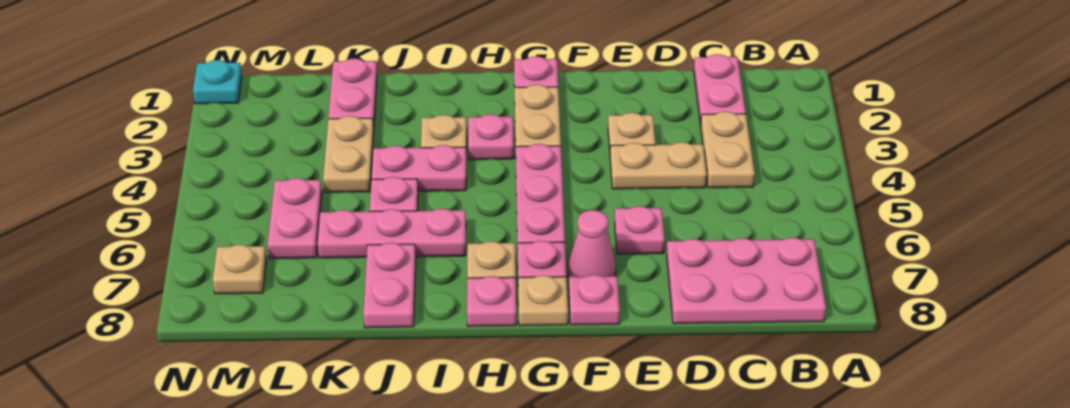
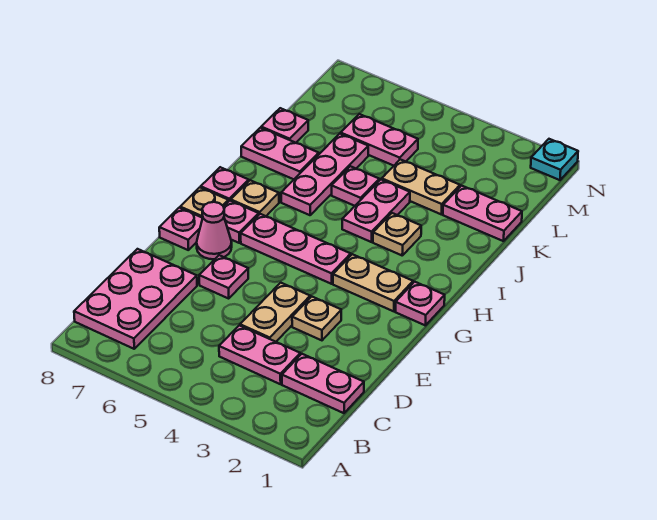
tan 1x2 plate [701,112,755,188] -> pink 1x2 plate [219,325,300,384]
pink 1x1 plate [468,114,514,160] -> pink 1x1 plate moved to [261,108,308,143]
tan 1x1 plate [213,245,267,294] -> none

